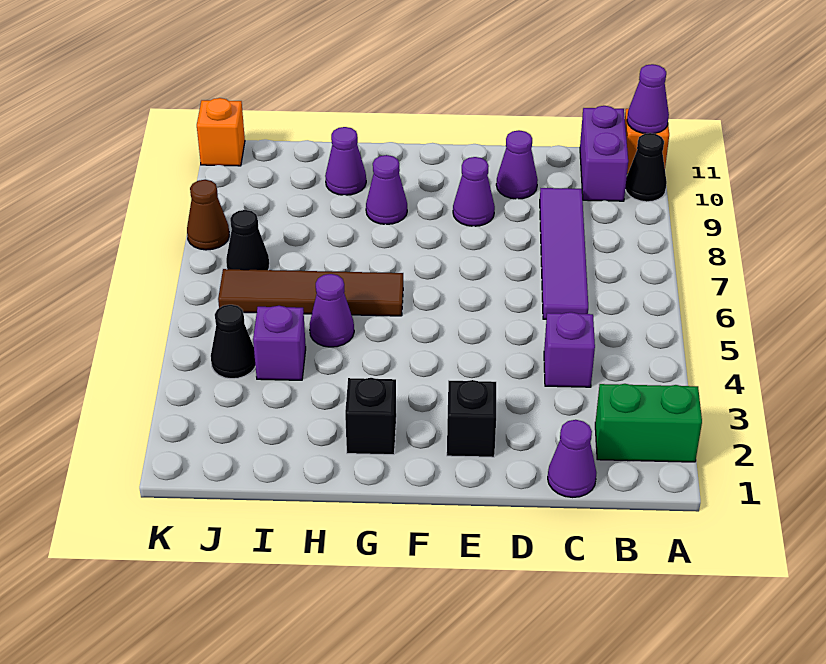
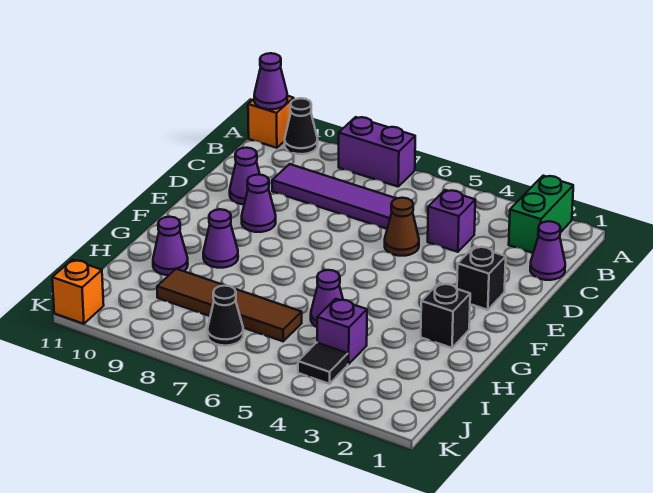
purple 1x2 brick [580,106,628,201] -> purple 1x2 brick moved to [339,117,415,187]
brown 1x4 tile [218,269,403,316] -> brown 1x4 tile turned to [157,269,302,341]
black 1x1 cone [211,305,255,379] -> black 1x1 tile [298,343,348,384]
brown 1x1 cone [187,180,229,250] -> brown 1x1 cone moved to [385,198,419,256]

